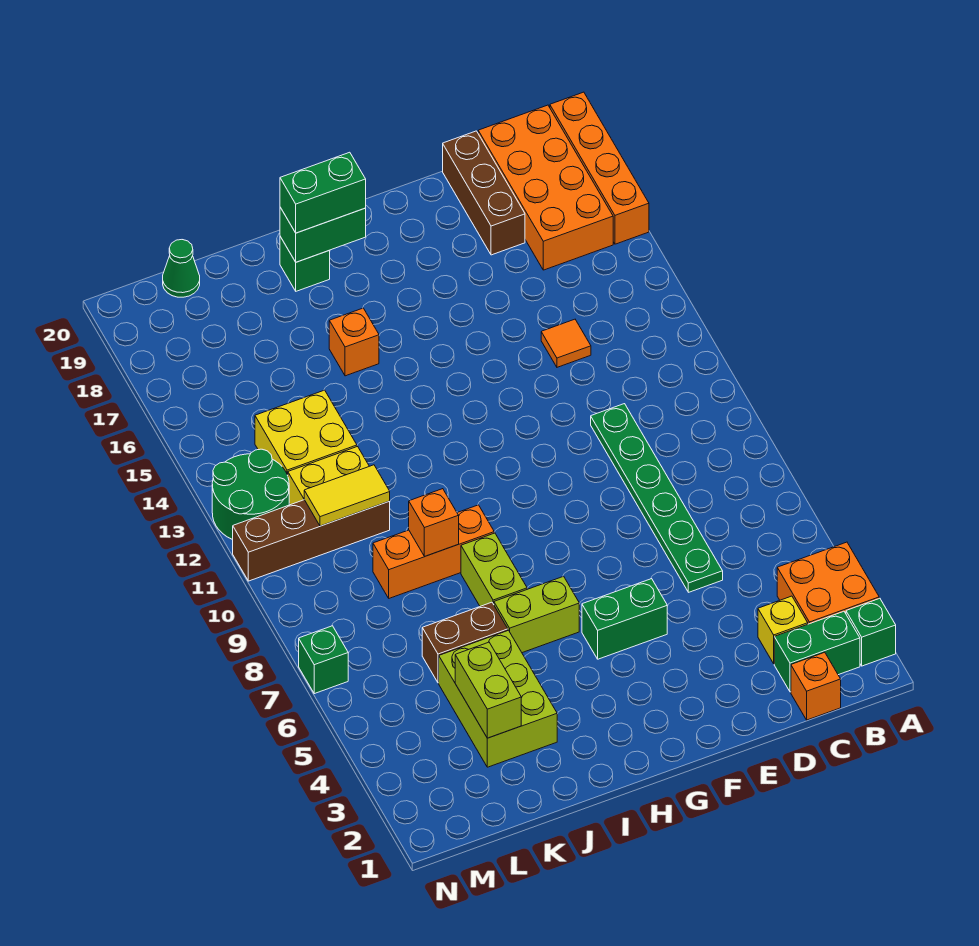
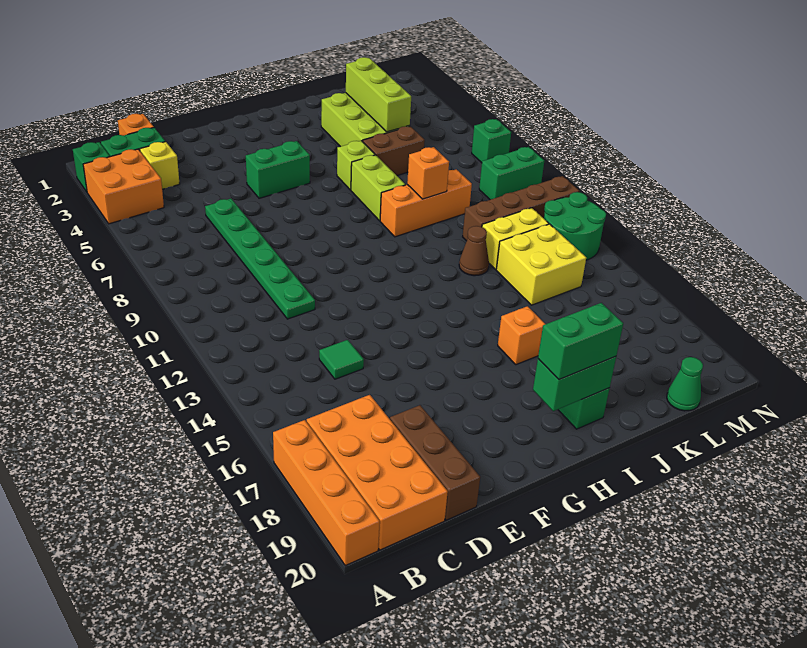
orange 1x1 tile [541,319,591,367] -> green 1x1 tile [319,340,364,379]
lime 1x2 brick [494,576,579,653] -> lime 1x1 brick [337,141,375,190]
none -> brown 1x1 cone [459,226,489,276]
lime 1x2 brick [455,642,521,738] -> lime 1x3 brick [346,57,411,132]
yellow 1x2 tile [304,465,390,526] -> none
none -> green 1x2 brick [479,147,544,200]

